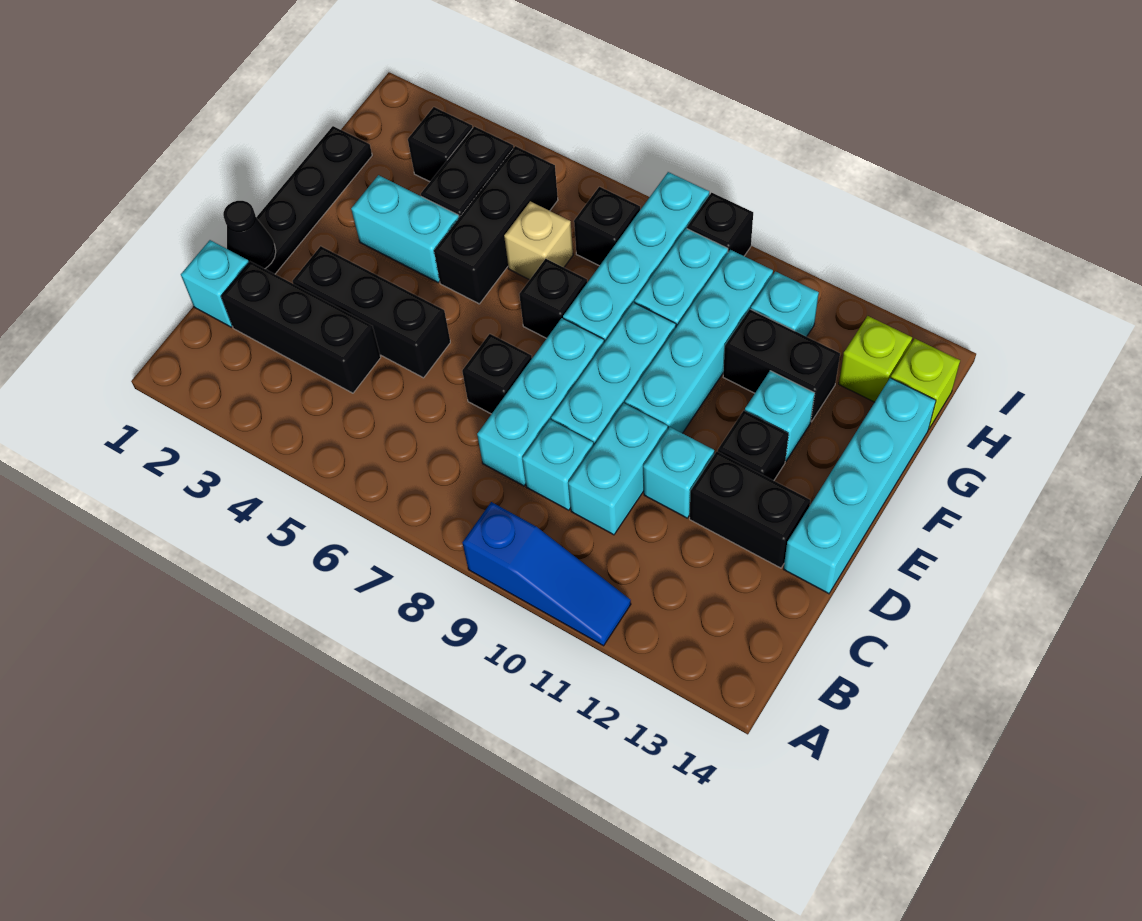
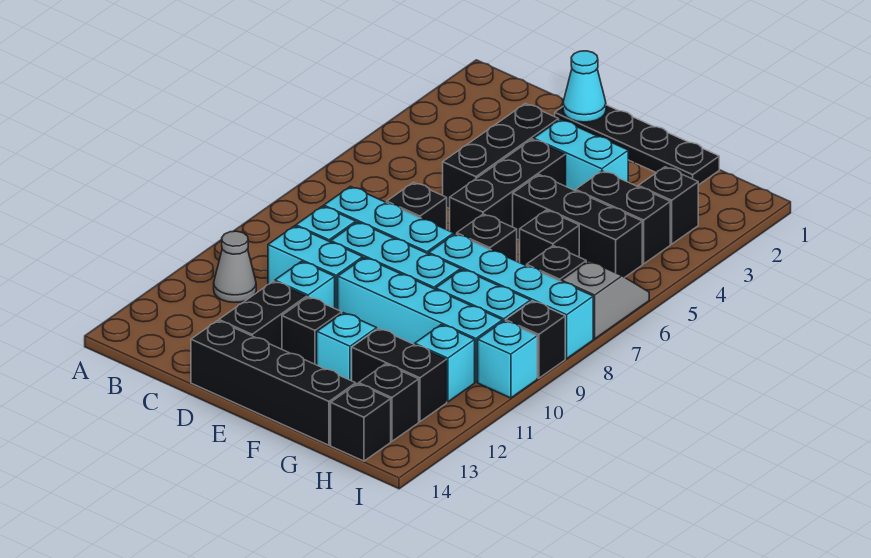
blue 1x3 slope [462,502,631,646] -> none
none -> grey 1x1 cone [214,231,256,302]
cyan 1x1 brick [181,240,249,327] -> cyan 1x1 brick moved to [478,321,537,398]
black 1x3 brick [221,261,381,393] -> black 1x3 brick moved to [450,139,566,234]
black 1x1 cone [223,201,276,269] -> cyan 1x1 cone [563,51,606,122]
cyan 1x4 brick [784,378,936,594] -> black 1x4 brick [191,321,356,445]
cyan 1x2 brick [351,175,459,282] -> cyan 1x2 brick turned to [534,119,628,191]
tan 1x1 brick [504,201,573,280] -> black 1x1 brick [520,210,579,266]
black 1x2 brick [723,309,840,422] -> black 1x2 brick turned to [352,329,447,422]
lime 1x1 brick [839,316,912,402] -> black 1x1 brick [359,364,419,441]
lime 1x1 brick [891,339,960,428] -> black 1x1 brick [331,384,391,461]
none -> grey 1x2 slope [562,261,649,339]

